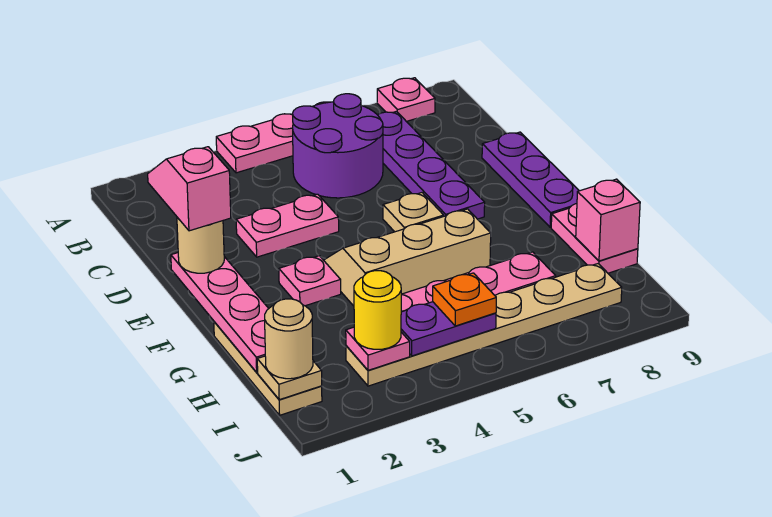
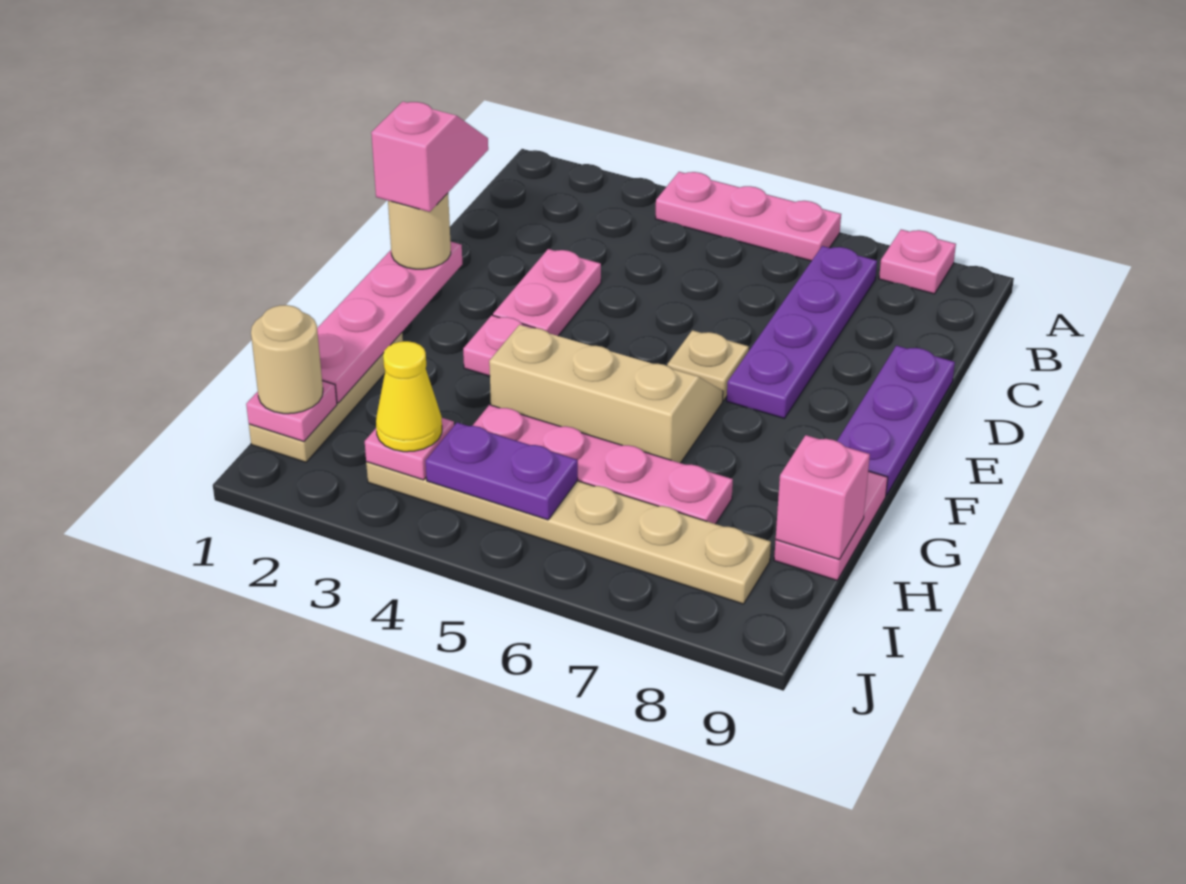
purple 2x2 round brick [293,94,383,198] -> none
pink 1x2 plate [236,194,339,257] -> pink 1x2 plate turned to [493,249,601,336]
tan 1x1 plate [257,356,322,400] -> pink 1x1 plate [246,381,337,442]
yellow 1x1 round brick [354,271,402,349] -> yellow 1x1 cone [376,341,442,452]
orange 1x1 plate [433,273,496,326] -> none

